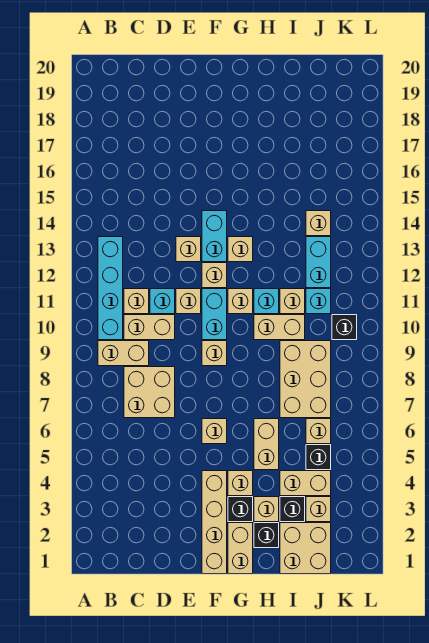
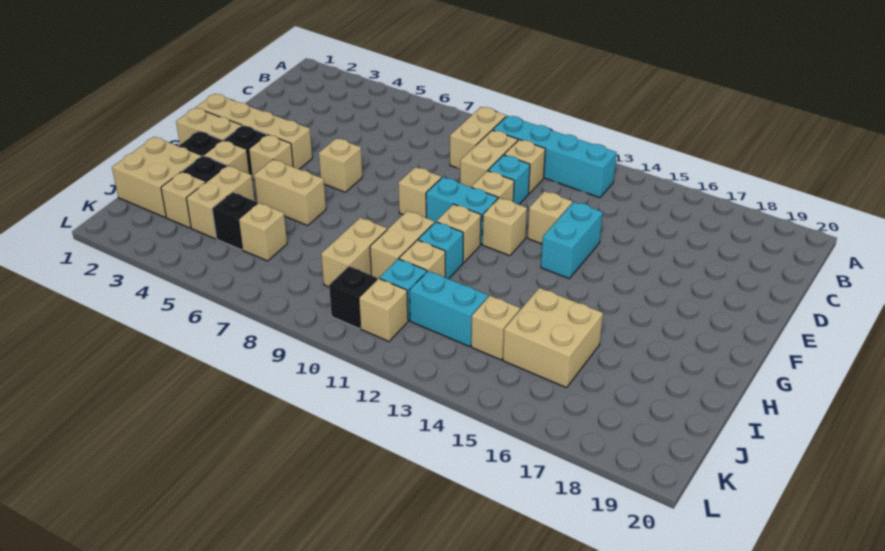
tan 2x2 brick [124,367,175,418] -> tan 2x2 brick moved to [503,288,603,388]
cyan 1x2 brick [202,211,227,262] -> cyan 1x2 brick turned to [541,202,603,279]
tan 1x1 brick [228,237,253,262] -> tan 1x1 brick moved to [359,278,408,341]
tan 2x3 brick [280,341,331,418] -> tan 1x2 brick [321,218,387,287]

